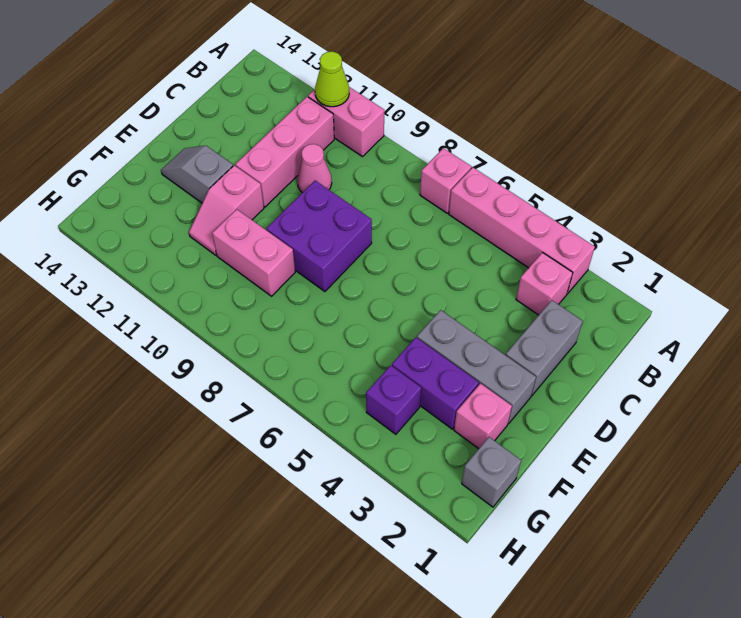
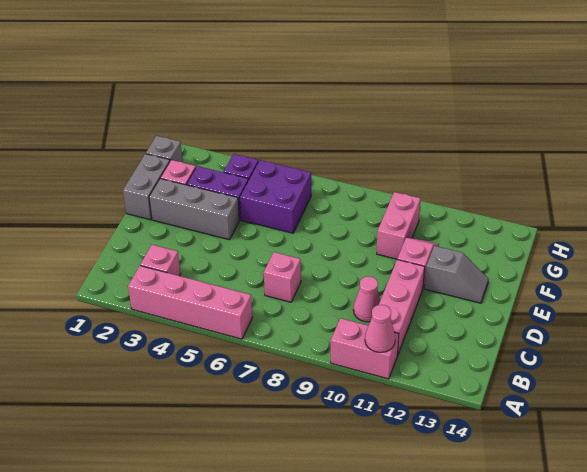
pink 1x1 brick [420,148,471,213] -> pink 1x1 brick moved to [264,252,301,302]
lime 1x1 cone [315,51,349,107] -> pink 1x1 cone [365,305,395,352]
grey 1x2 brick [506,300,583,396] -> grey 1x2 brick moved to [123,154,170,220]
purple 2x2 brick [267,181,372,292] -> purple 2x2 brick moved to [240,160,311,233]
pink 1x2 brick [212,209,295,296] -> pink 1x2 brick turned to [377,192,420,259]

